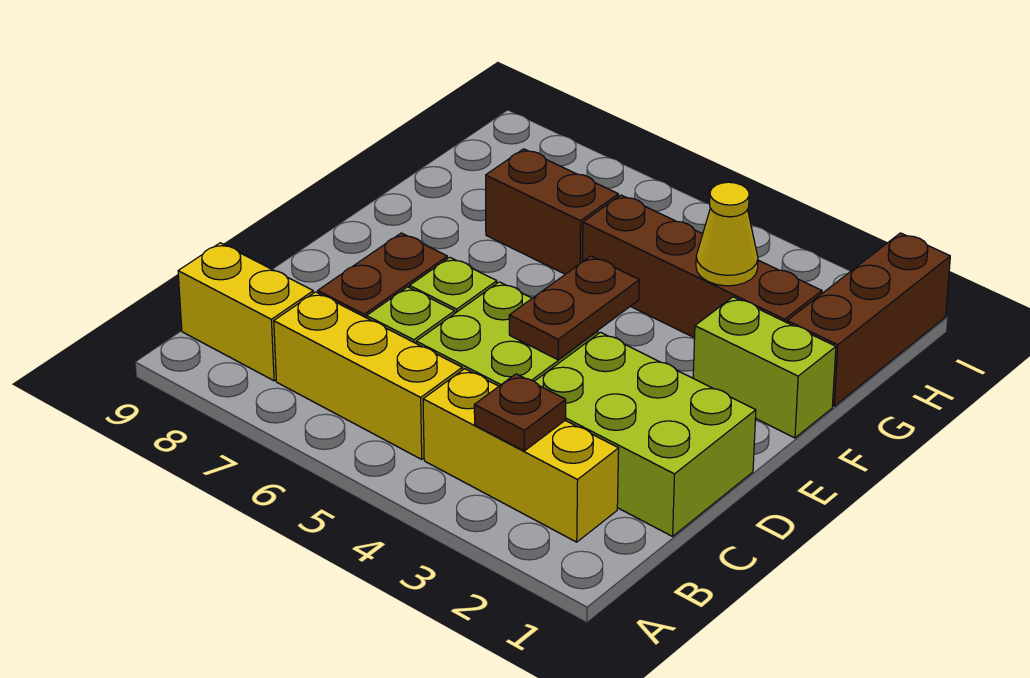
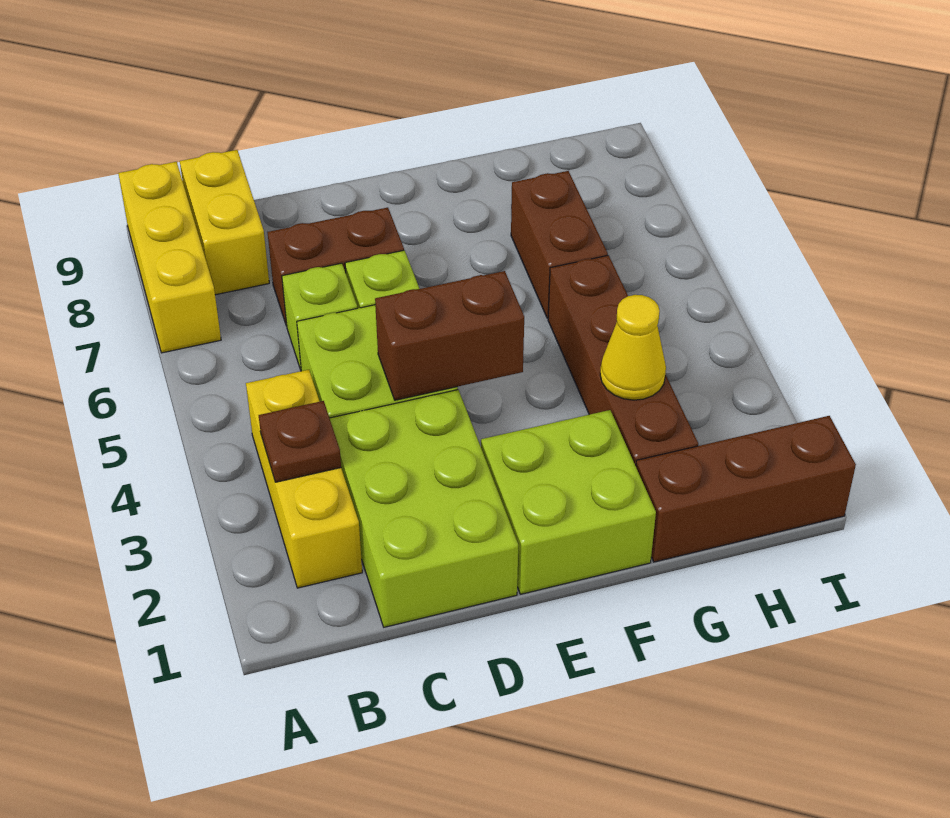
yellow 1x3 brick [274,292,462,459] -> yellow 1x3 brick moved to [118,162,221,353]
brown 1x2 plate [509,256,639,360] -> brown 1x2 brick [375,271,524,400]
lime 1x2 brick [693,297,836,438] -> lime 2x2 brick [481,410,656,594]

